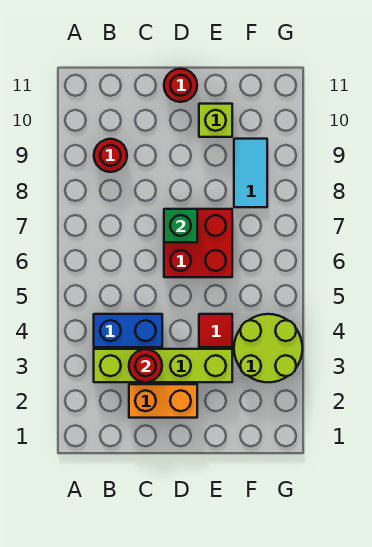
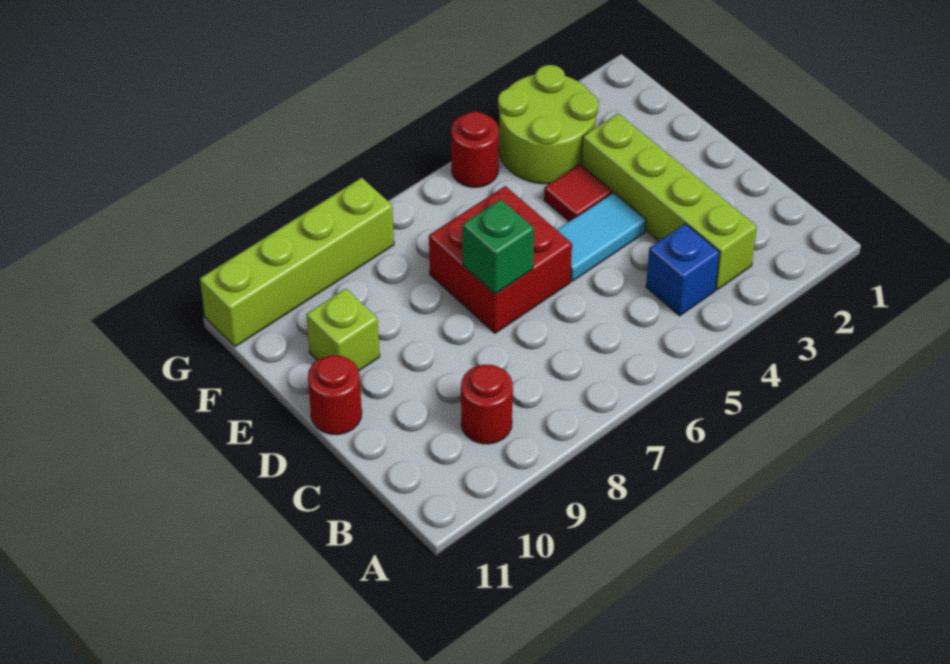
blue 1x2 brick [94,314,162,347] -> blue 1x1 brick [646,224,720,316]
orange 1x2 brick [129,384,197,418] -> none
red 1x1 round brick [129,349,162,382] -> red 1x1 round brick moved to [451,112,499,187]
cyan 1x2 tile [234,139,267,207] -> cyan 1x2 tile moved to [557,193,646,281]
none -> lime 1x4 brick [200,178,394,347]

